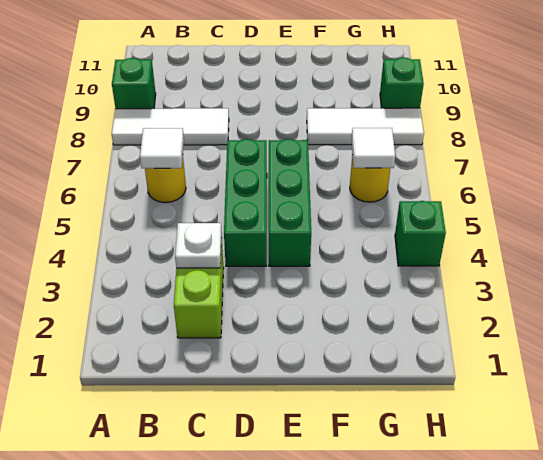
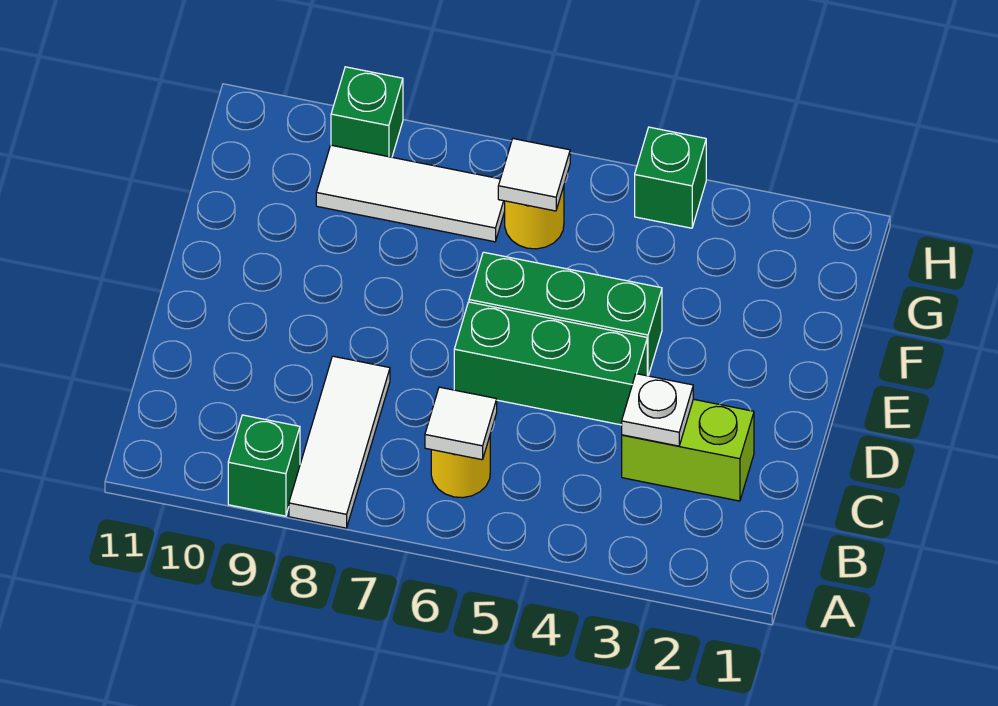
white 1x3 tile [307,108,424,145] -> white 1x3 tile turned to [316,145,505,242]

